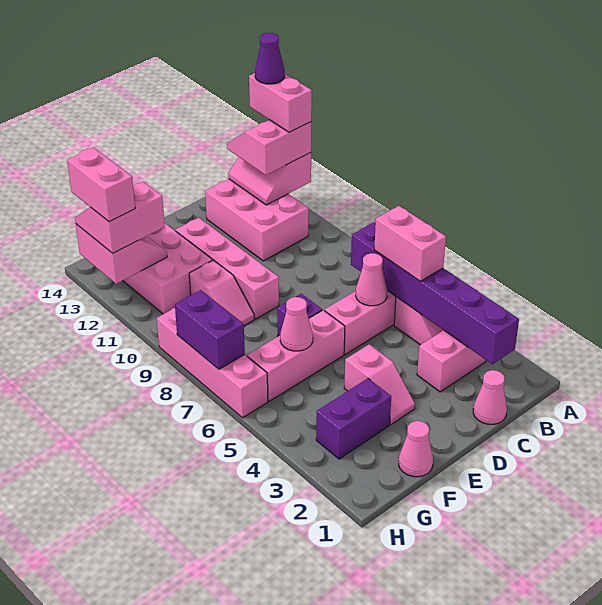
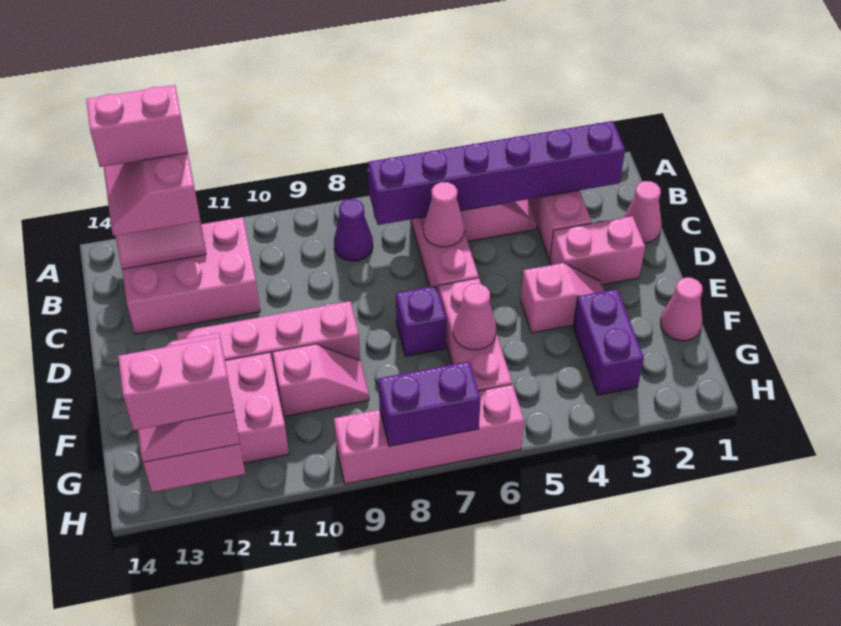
purple 1x1 cone [255,33,285,84] -> purple 1x1 cone moved to [334,199,373,261]
pink 1x2 brick [374,206,446,281] -> pink 1x2 brick moved to [550,216,645,285]

